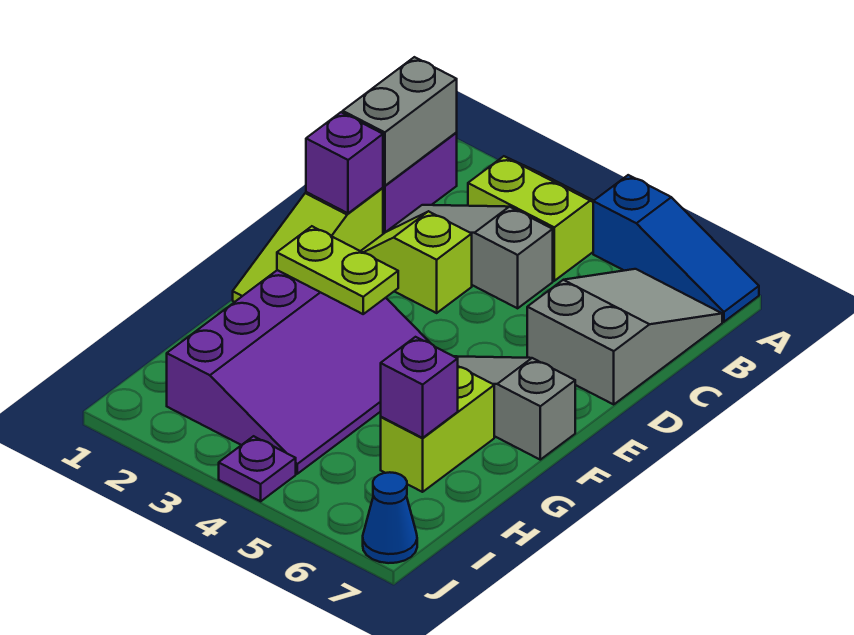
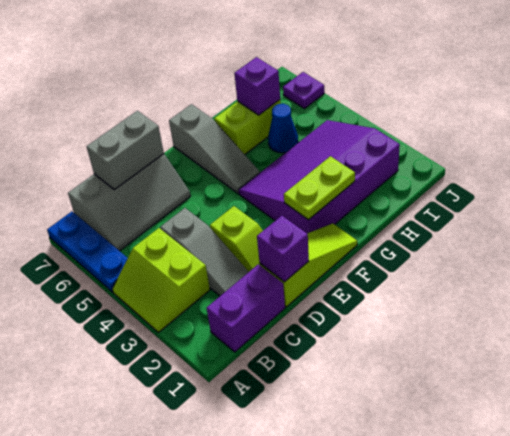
blue 1x3 slope [593,175,759,322] -> blue 1x3 plate [47,212,128,292]
grey 1x2 brick [343,57,457,186] -> grey 1x2 brick moved to [87,111,164,190]
grey 2x3 slope [527,269,722,404] -> grey 2x3 slope turned to [68,154,191,251]
lime 1x2 plate [277,226,398,314] -> lime 1x2 plate turned to [284,156,355,220]
purple 1x1 plate [219,436,296,501] -> purple 1x1 plate moved to [283,72,324,109]
blue 1x1 cone [363,472,417,563] -> blue 1x1 cone moved to [268,104,298,153]

